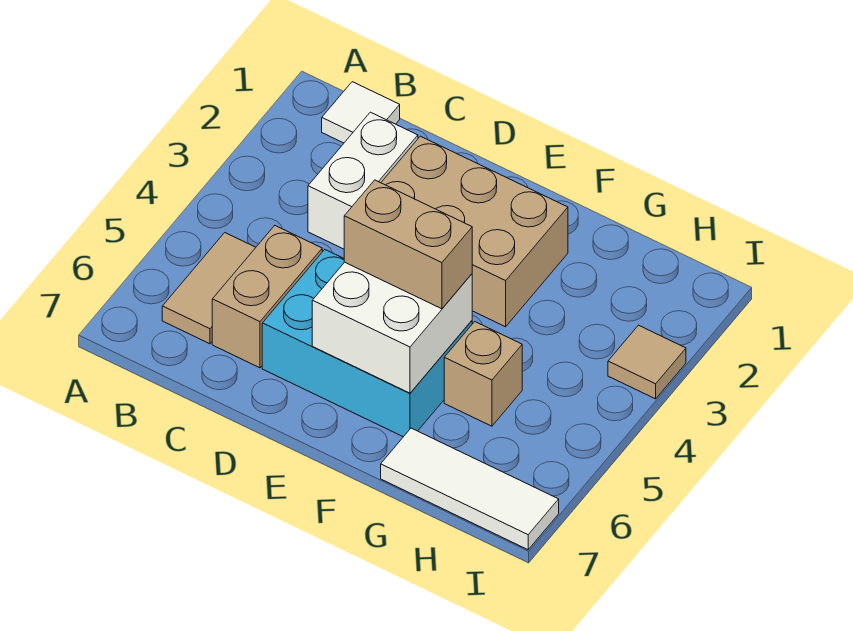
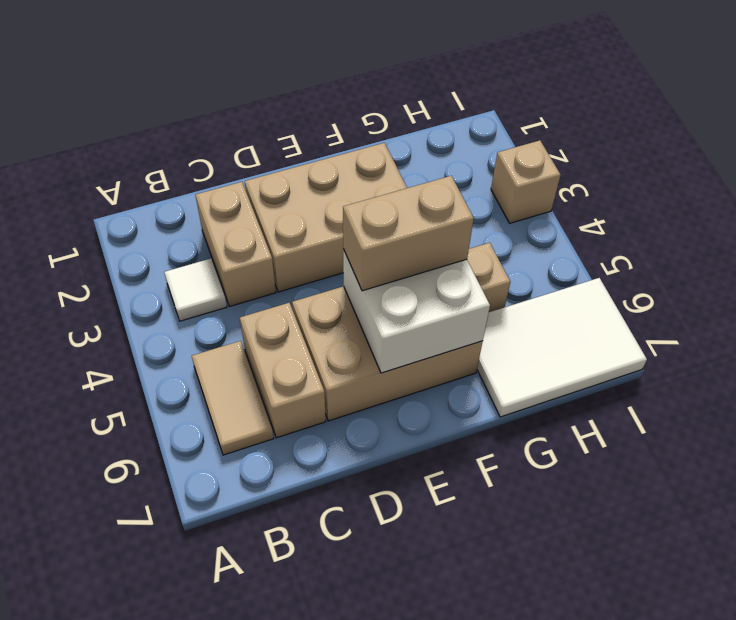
white 1x1 tile [322,82,400,143] -> white 1x1 tile moved to [164,259,227,321]
white 1x2 brick [308,112,418,249] -> tan 1x2 brick [196,182,276,306]
cyan 2x3 brick [262,250,472,437] -> tan 2x3 brick [292,286,483,421]
white 1x3 tile [381,428,559,550] -> white 2x3 tile [477,278,647,417]
tan 1x1 tile [608,325,686,399] -> tan 1x1 brick [491,140,560,223]

